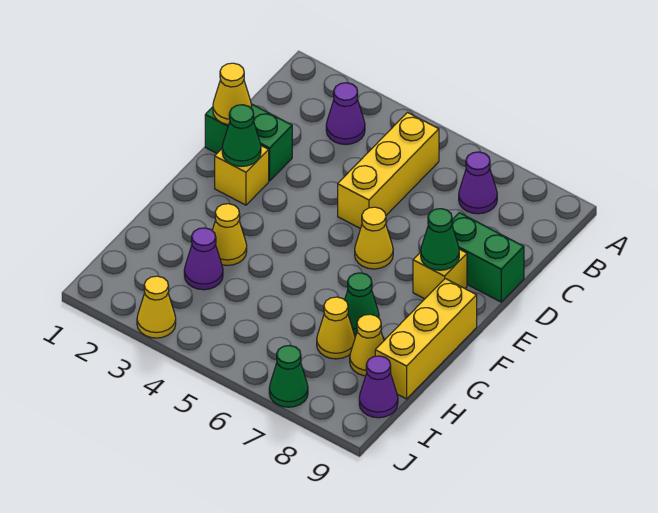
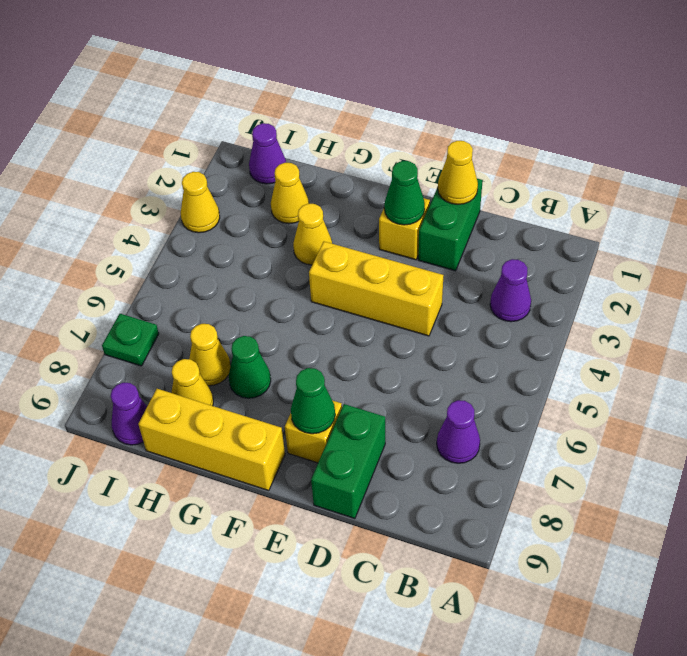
yellow 1x3 brick [338,113,439,229] -> yellow 1x3 brick moved to [309,242,443,336]
yellow 1x1 cone [355,207,393,269] -> yellow 1x1 cone moved to [271,163,309,224]
purple 1x1 cone [184,228,223,290] -> purple 1x1 cone moved to [249,123,286,184]
green 1x1 cone [269,345,308,407] -> green 1x1 plate [102,314,159,366]

